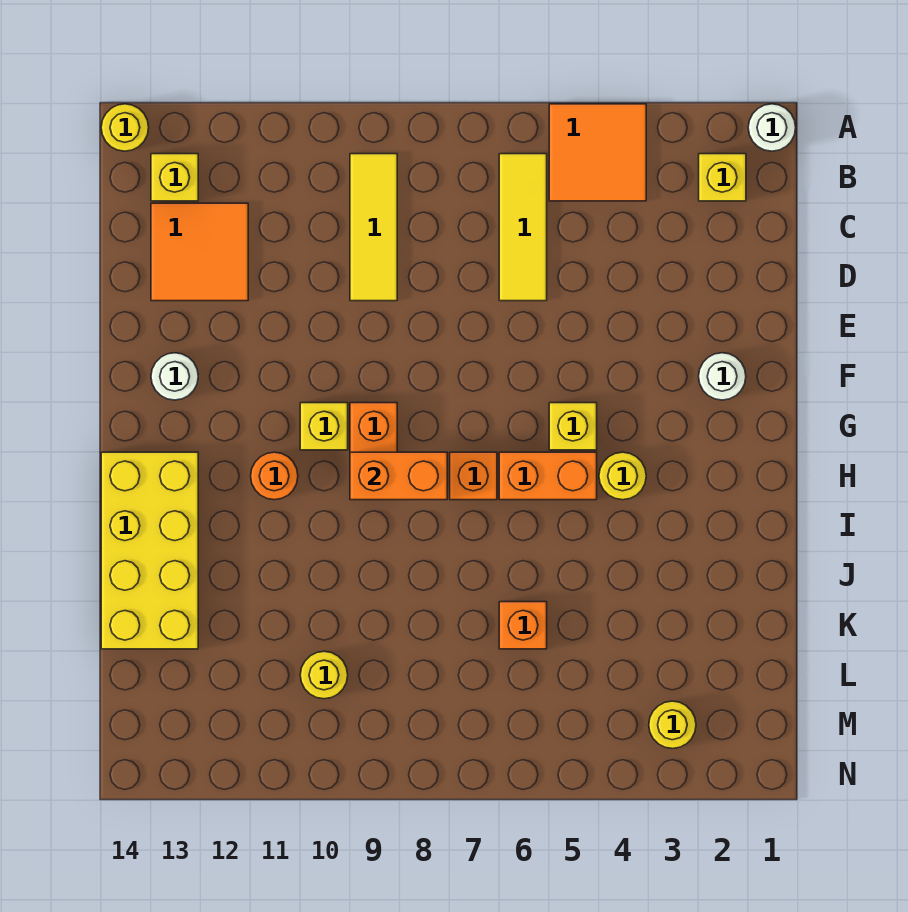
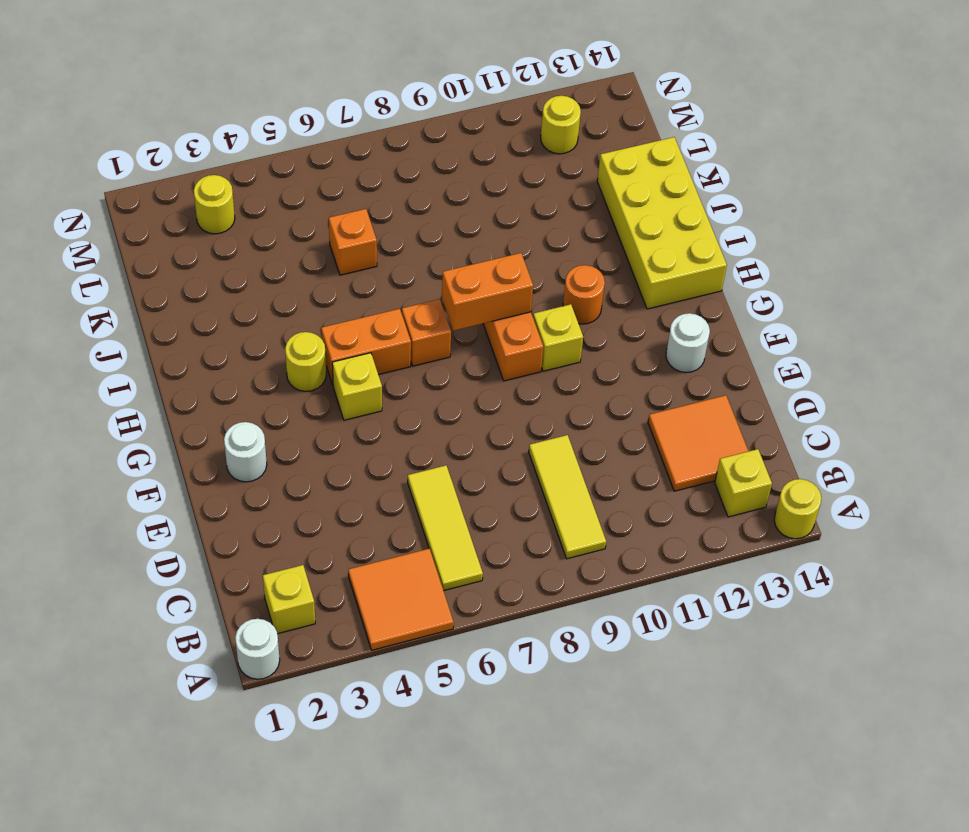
yellow 1x1 round brick [300,651,348,699] -> yellow 1x1 round brick moved to [541,96,581,154]

